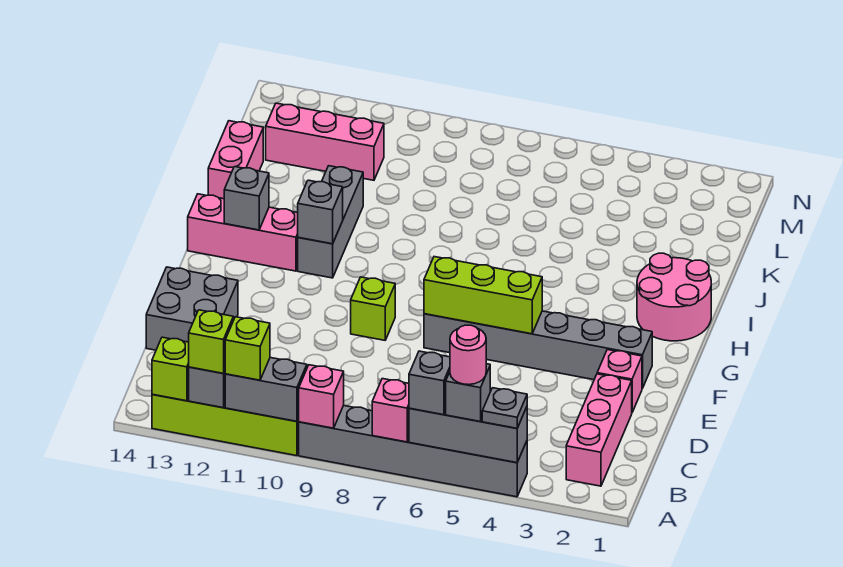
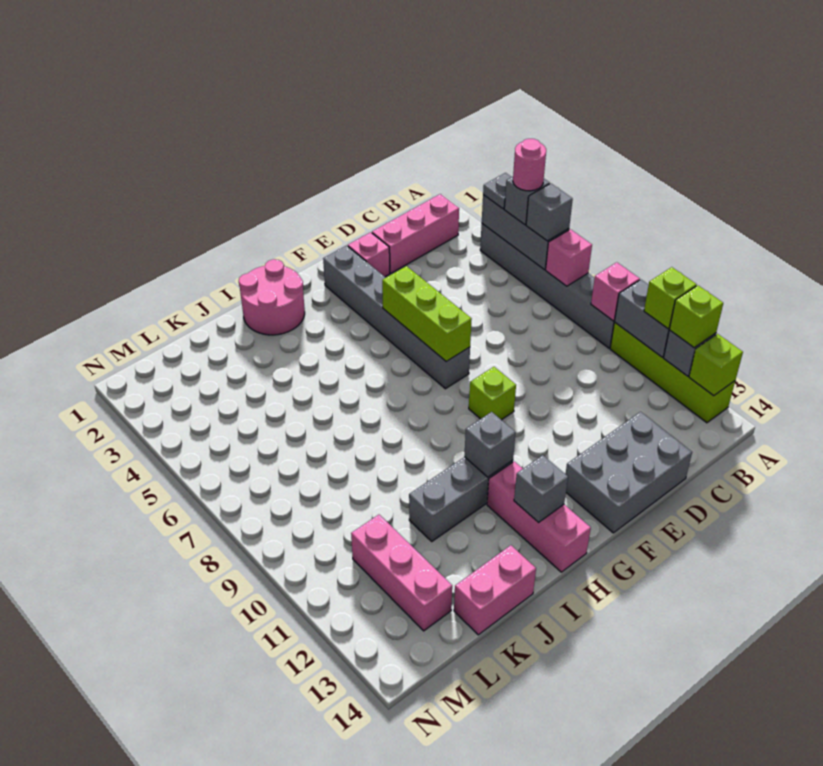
grey 2x2 brick [146,267,238,350] -> grey 2x3 brick [566,412,692,533]

